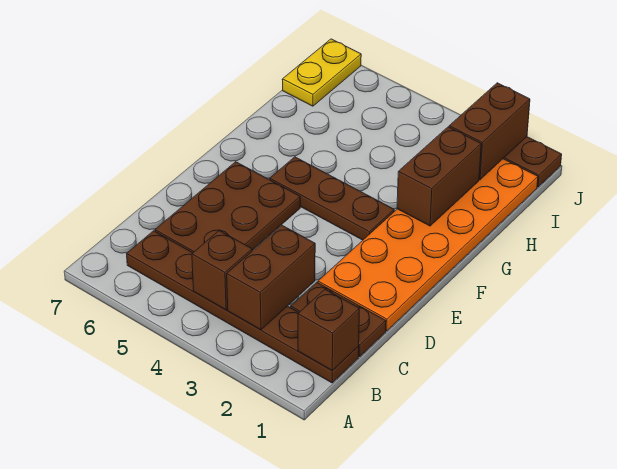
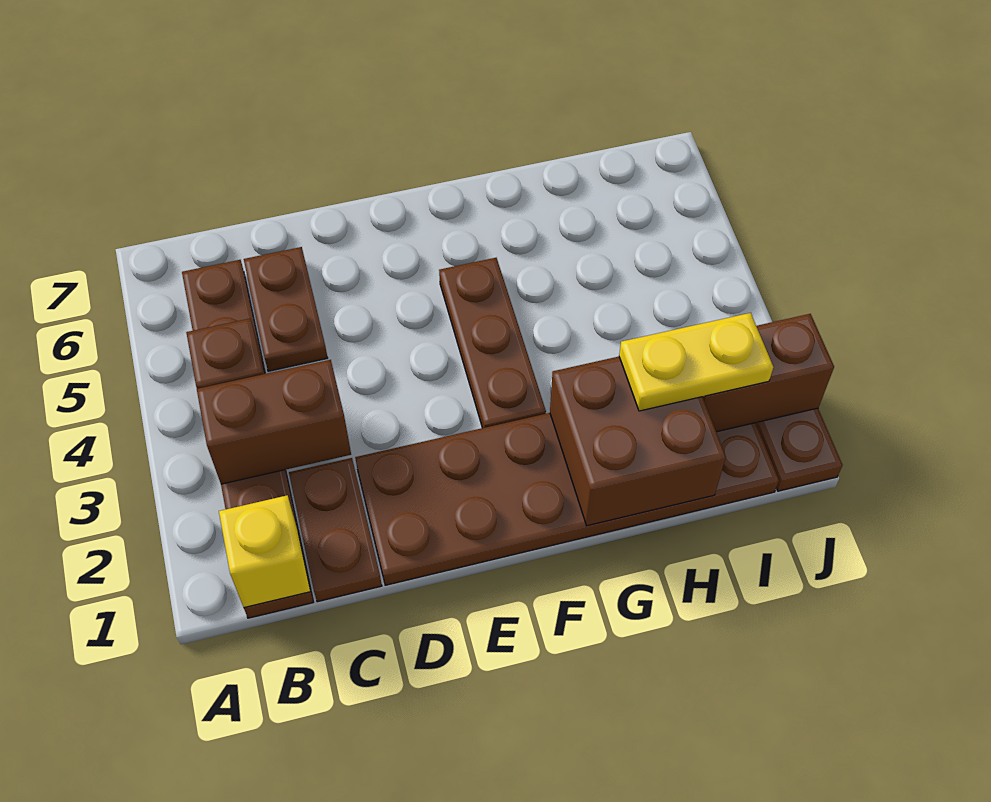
brown 1x1 brick [298,289,359,371] -> yellow 1x1 brick [219,495,310,608]
brown 2x3 plate [155,162,300,253] -> brown 1x2 plate [244,247,328,371]
orange 2x6 plate [318,159,538,331] -> brown 2x6 plate [355,413,779,585]
brown 1x2 brick [397,127,481,226] -> brown 2x2 brick [550,357,726,526]
yellow 1x2 plate [282,39,361,106] -> yellow 1x2 plate moved to [619,313,773,411]

